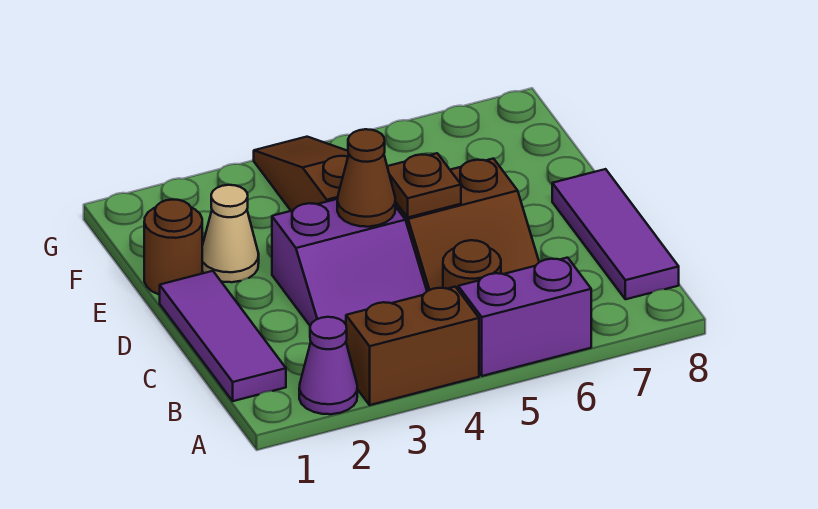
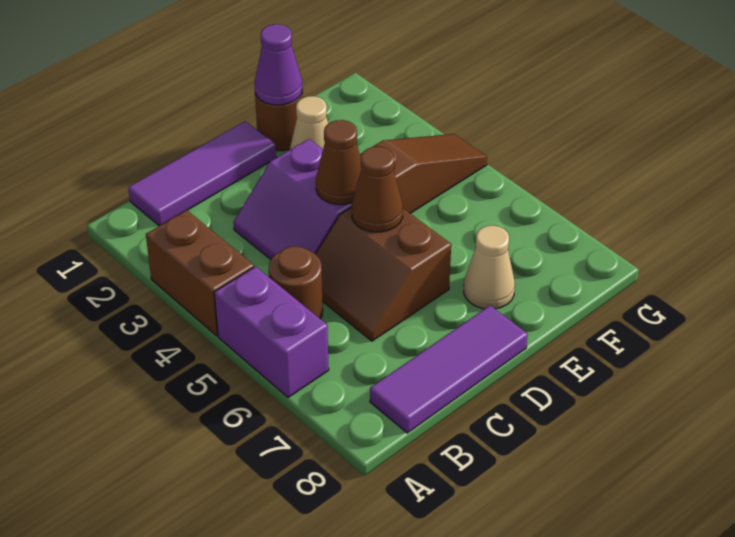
purple 1x1 cone [299,317,357,414] -> purple 1x1 cone moved to [254,24,302,105]
brown 1x1 plate [387,153,461,217] -> brown 1x1 cone [352,147,403,232]
none -> tan 1x1 cone [464,226,515,309]

